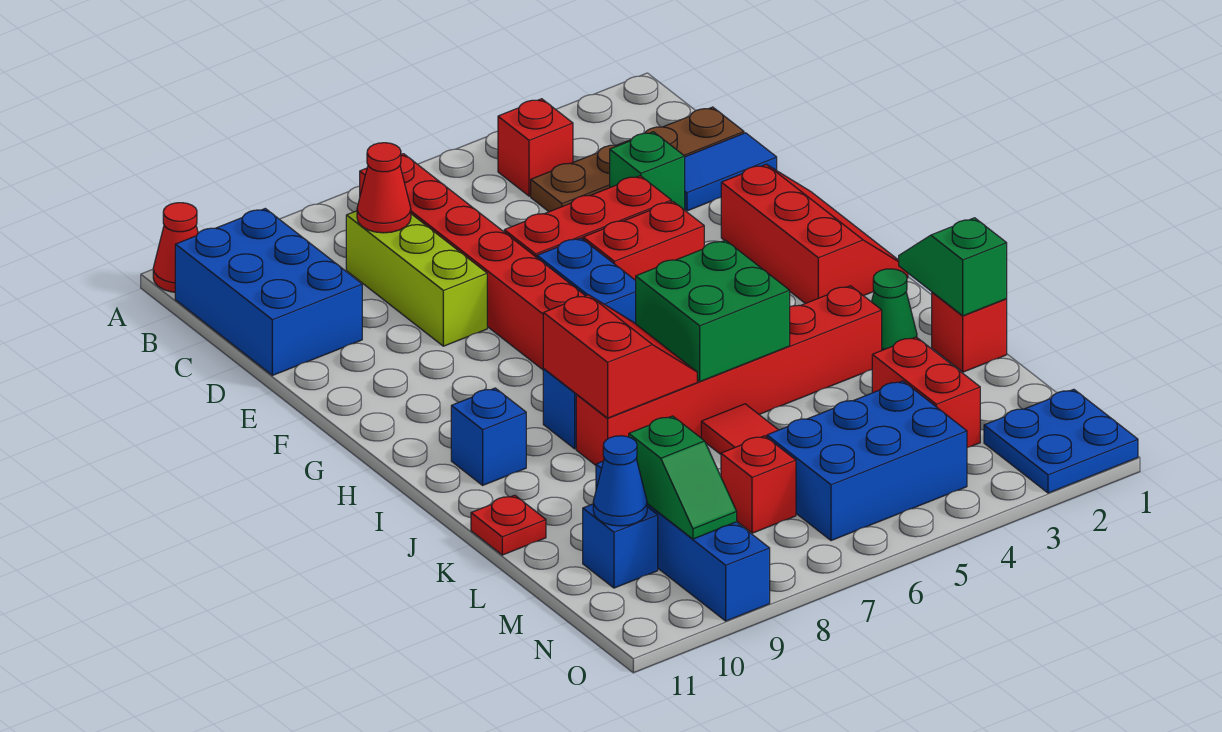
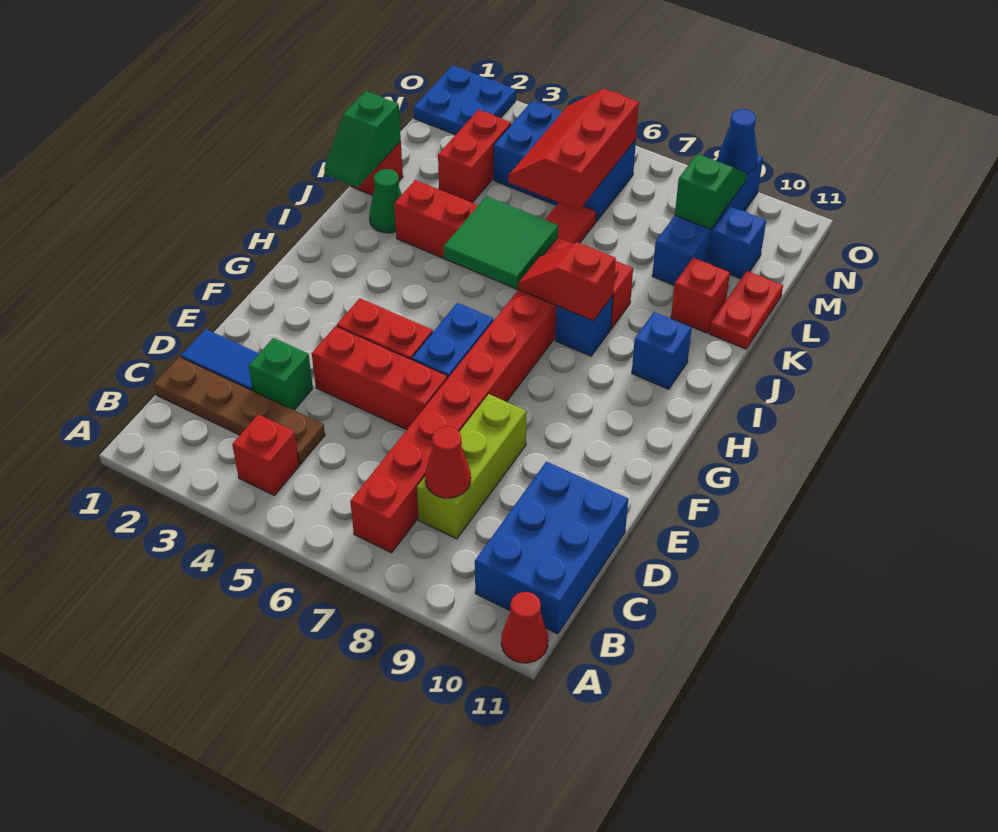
red 2x3 slope [721,164,908,303] -> red 2x3 slope moved to [508,89,639,210]
green 2x2 brick [636,240,790,381] -> green 2x2 tile [443,196,558,289]
red 2x2 slope [543,295,697,418] -> red 1x2 slope [518,242,616,321]
red 1x1 plate [471,495,546,555] -> red 1x2 plate [709,271,783,349]
red 1x1 brick [721,436,796,533] -> red 1x1 brick moved to [671,258,730,333]
blue 1x1 cone [593,436,647,526] -> blue 1x1 cone moved to [718,109,758,174]

